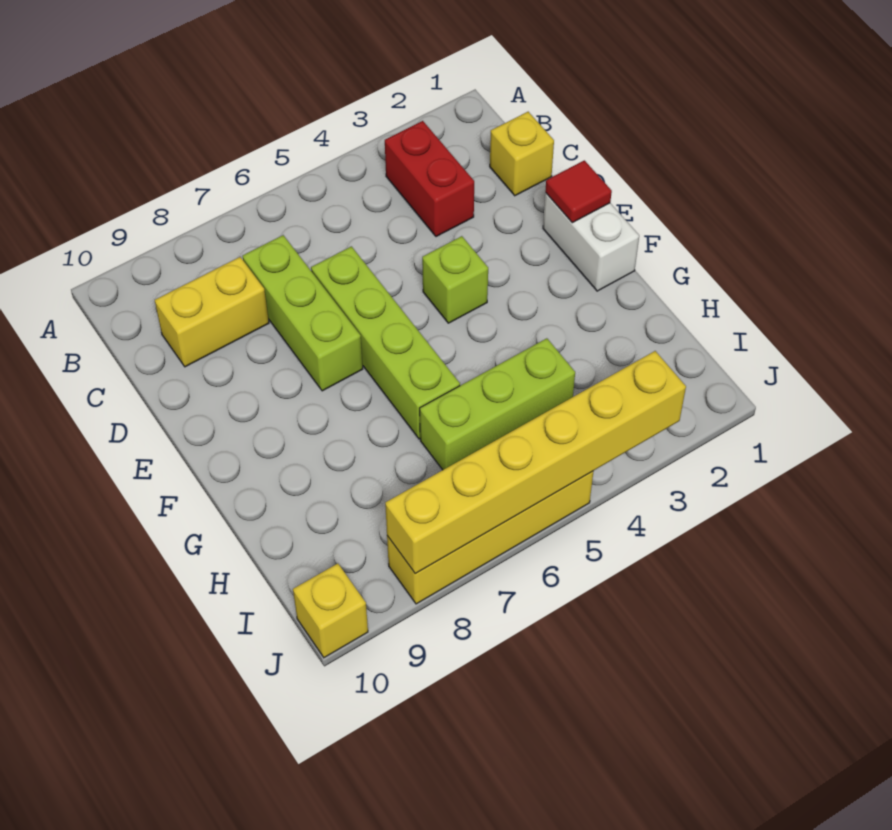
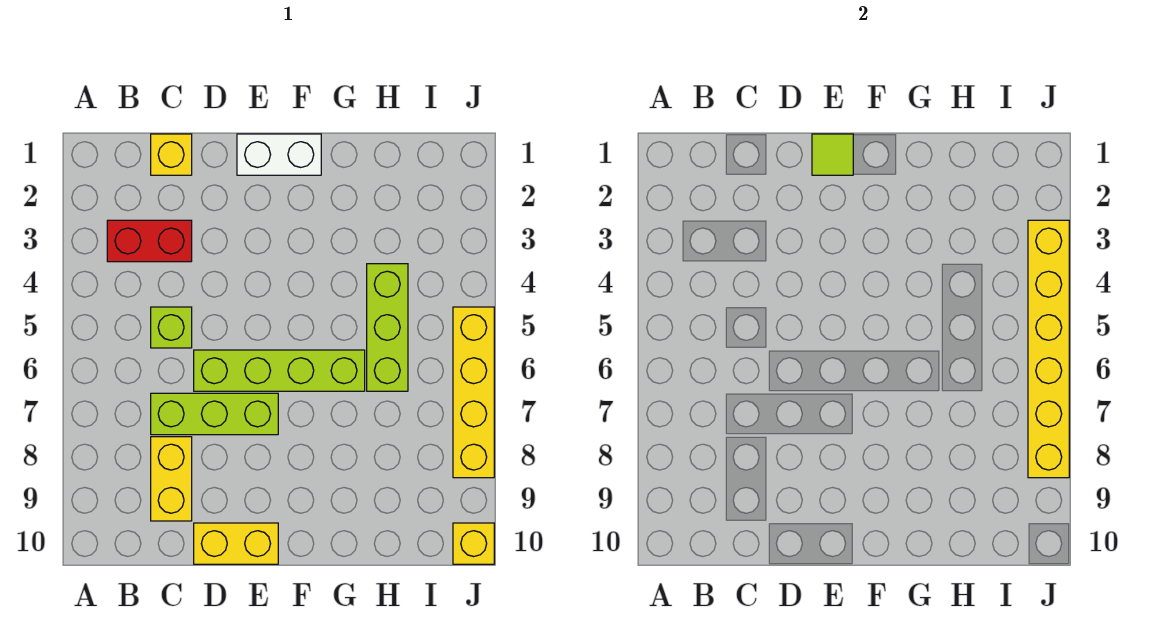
none -> yellow 1x2 brick [194,523,278,564]
red 1x1 tile [545,160,612,223] -> lime 1x1 tile [812,134,853,175]
lime 1x1 brick [422,236,488,323] -> lime 1x1 brick moved to [151,307,192,348]

